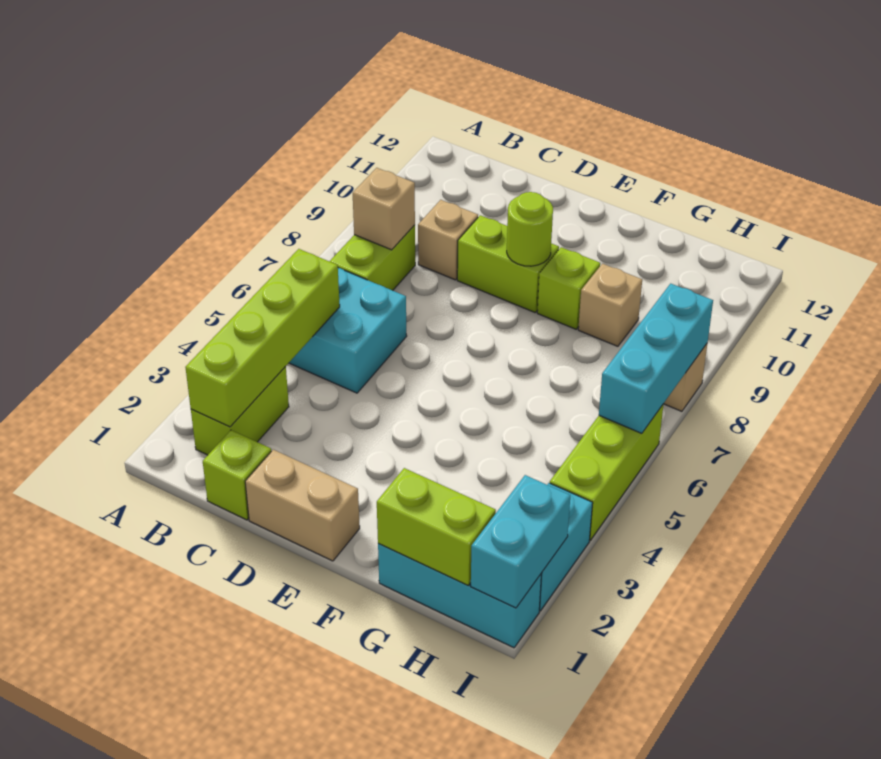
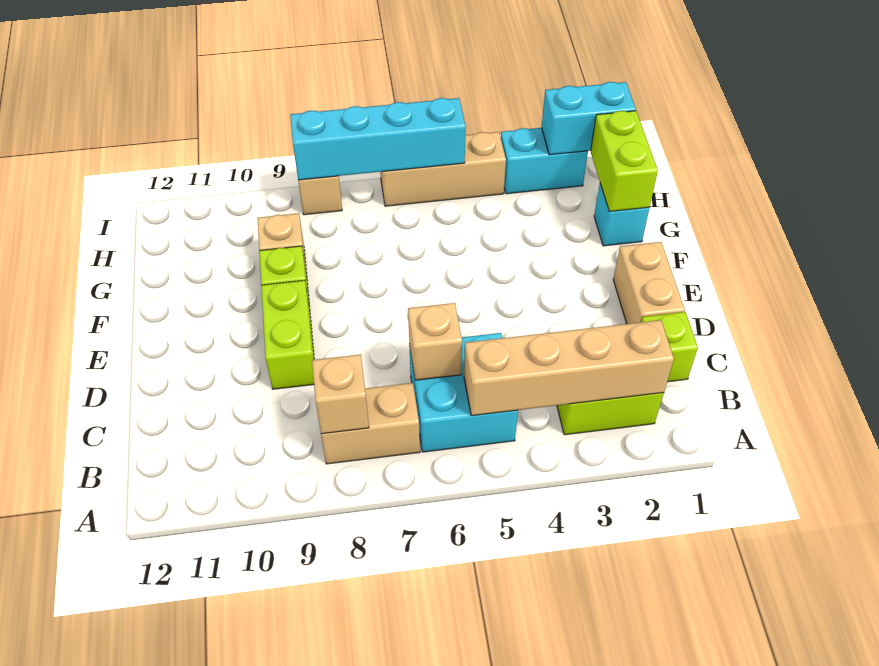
lime 1x4 brick [185,249,340,427] -> tan 1x4 brick [464,320,674,416]
lime 1x2 brick [330,225,415,290] -> tan 1x2 brick [321,383,420,464]
tan 1x1 brick [418,200,478,280] -> tan 1x1 brick moved to [408,303,462,380]
lime 1x1 round brick [507,192,553,266] -> none
cyan 1x3 brick [378,544,541,648] -> cyan 1x1 brick [594,184,650,246]
lime 1x3 brick [550,404,664,540] -> tan 1x3 brick [380,132,506,206]
cyan 1x3 brick [599,284,713,433] -> cyan 1x4 brick [290,98,466,180]

